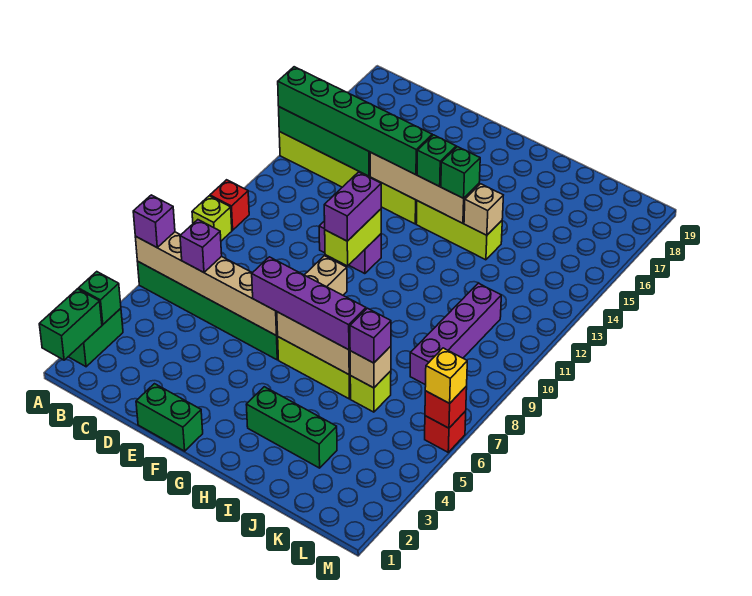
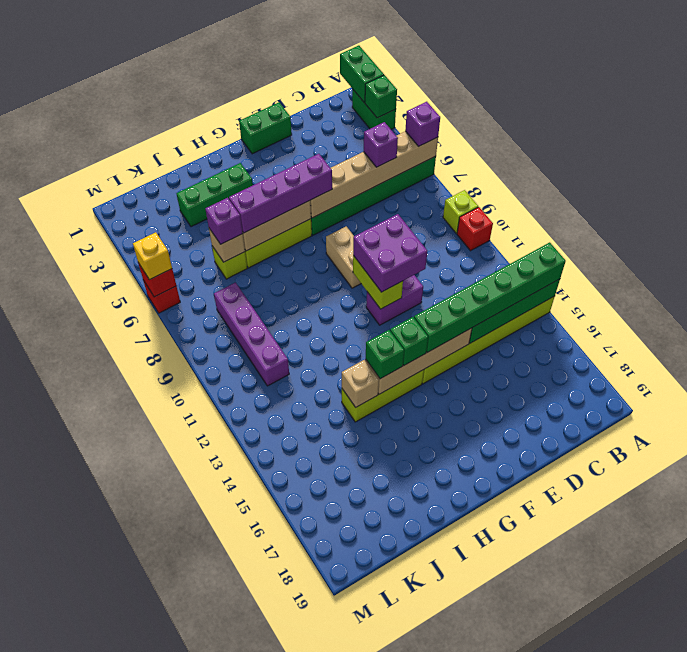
purple 1x2 brick [324,172,381,241] -> purple 2x2 brick [353,214,427,292]

